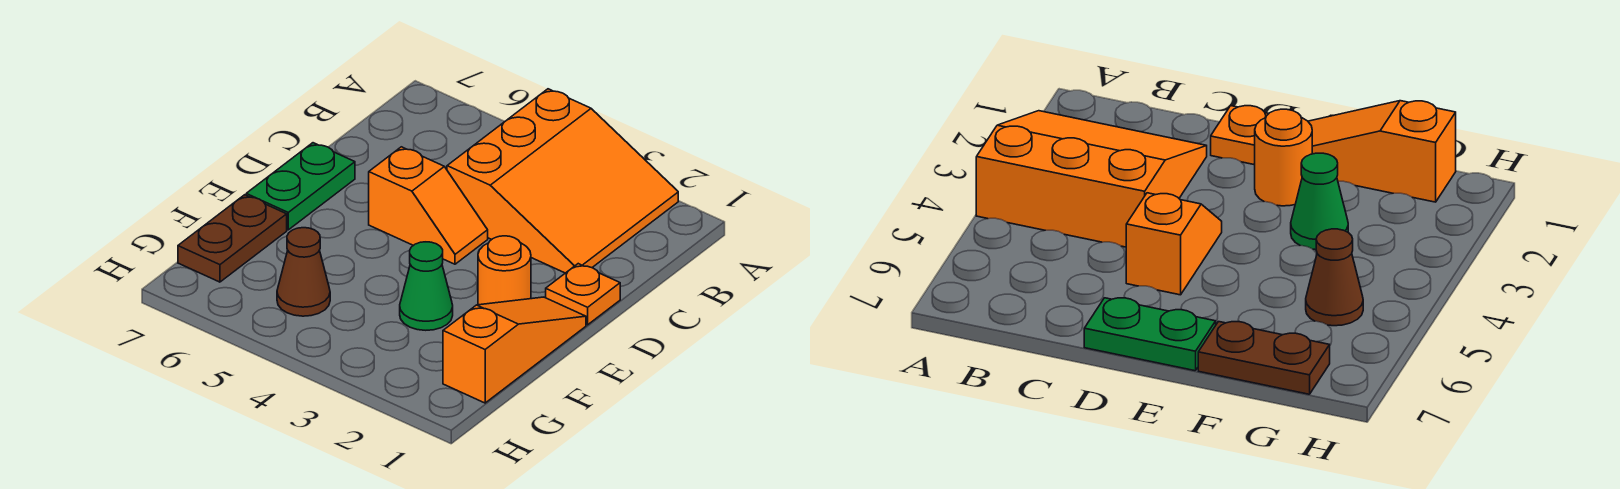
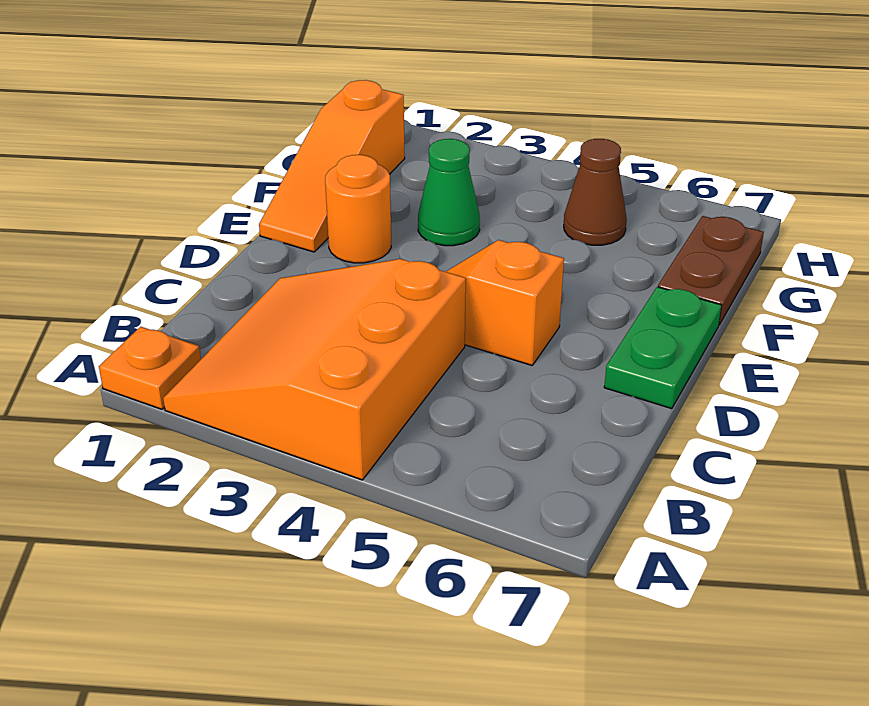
orange 1x1 plate [546,264,620,325] -> orange 1x1 plate moved to [99,327,201,409]

